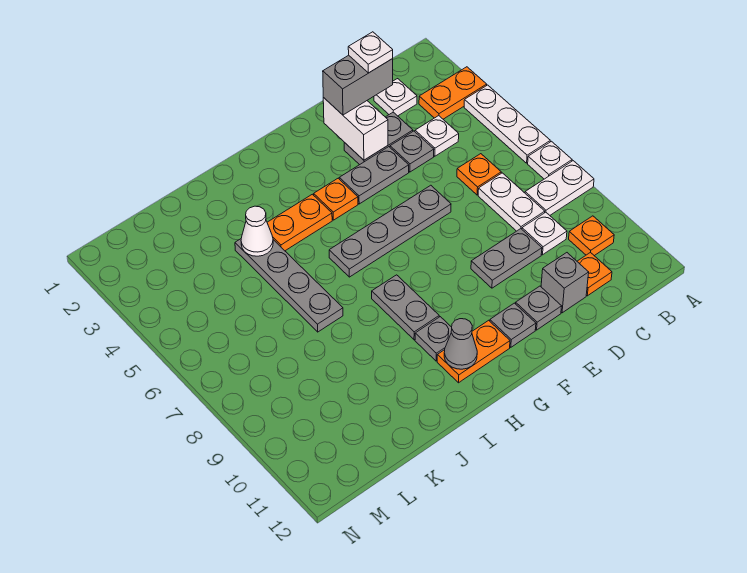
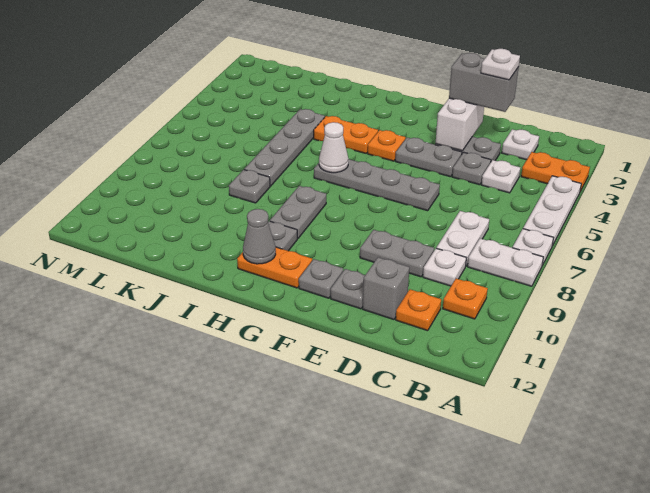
orange 1x1 plate [457,154,501,195] -> none
white 1x1 cone [241,206,273,256] -> white 1x1 cone moved to [319,122,348,173]
none -> grey 1x1 plate [229,170,270,203]

